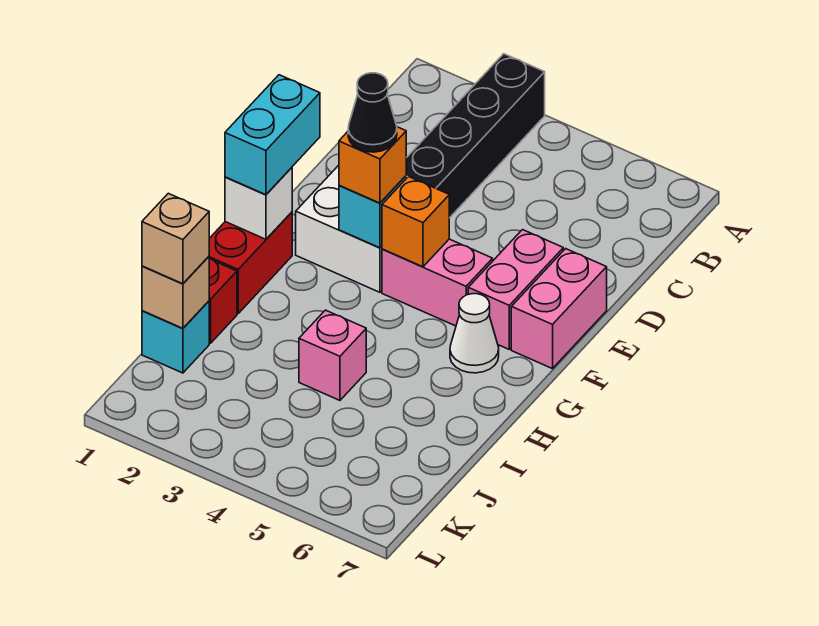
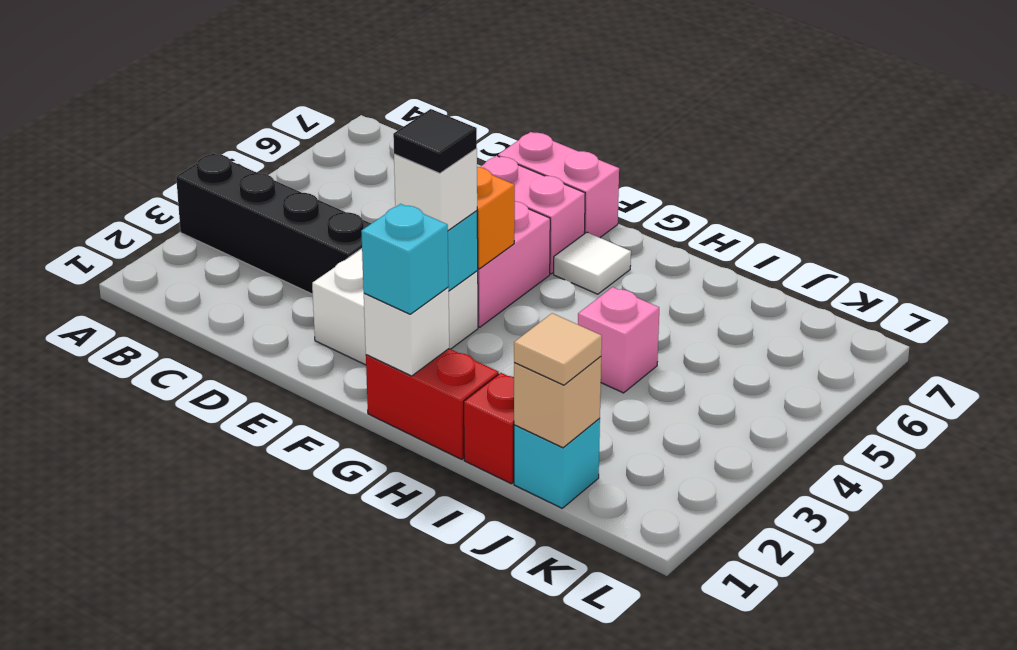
cyan 1x2 brick [225,75,320,195] -> cyan 1x1 brick [361,204,449,314]
orange 1x1 brick [339,127,406,203] -> white 1x1 brick [394,149,477,230]
black 1x1 cone [348,73,397,152] -> black 1x1 tile [393,109,477,173]
white 1x1 cone [450,294,499,373] -> white 1x1 tile [554,232,631,294]
tan 1x1 brick [142,193,209,284] -> tan 1x1 tile [514,313,602,385]

